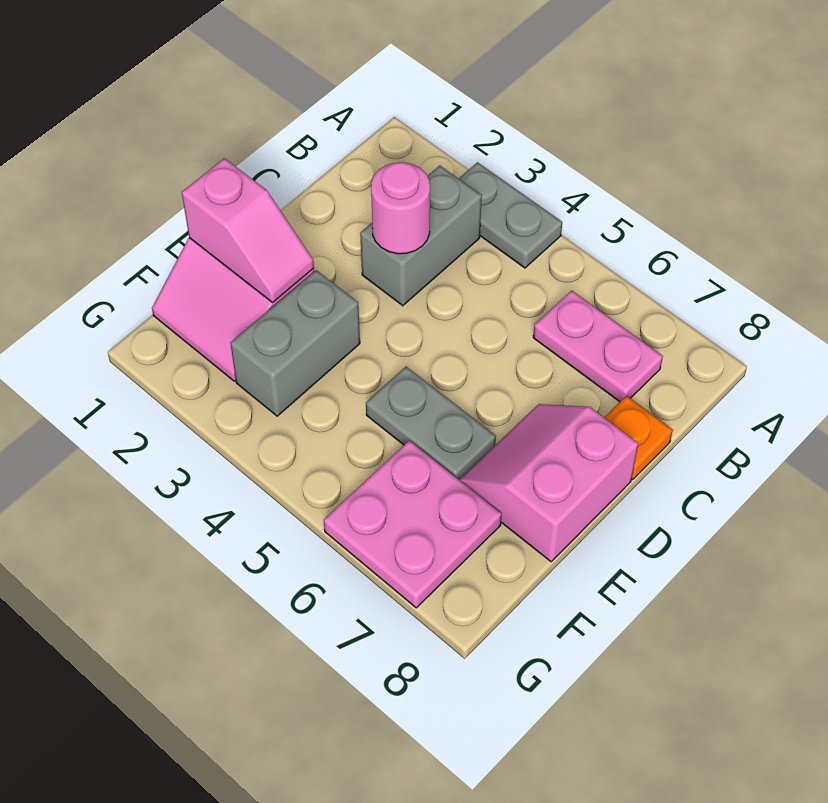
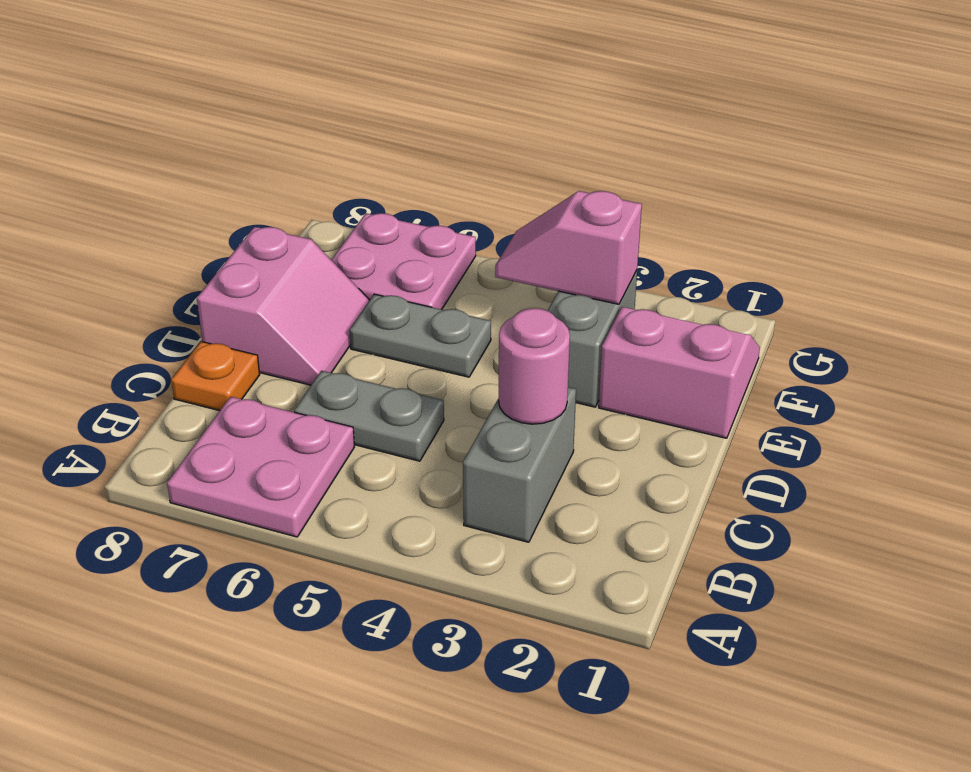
grey 1x2 plate [458,162,562,268] -> grey 1x2 plate moved to [294,371,444,461]
pink 1x2 plate [533,291,663,402] -> pink 2x2 plate [167,397,354,537]
pink 1x2 slope [182,158,314,302] -> pink 1x2 slope moved to [495,191,642,304]

